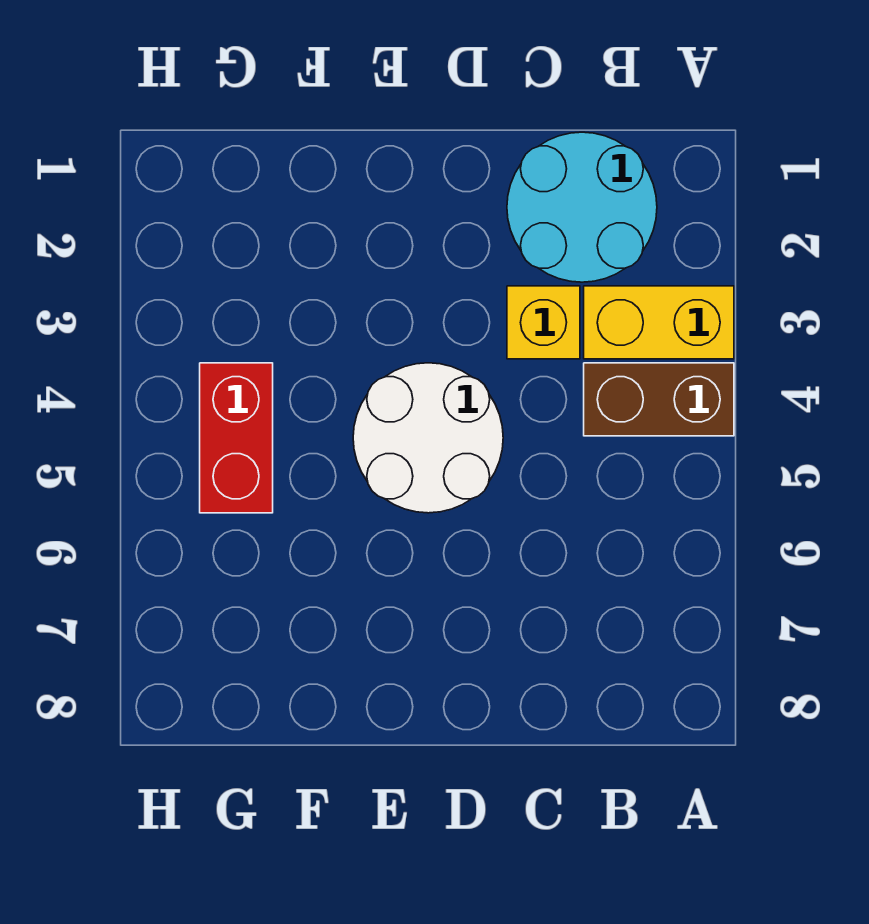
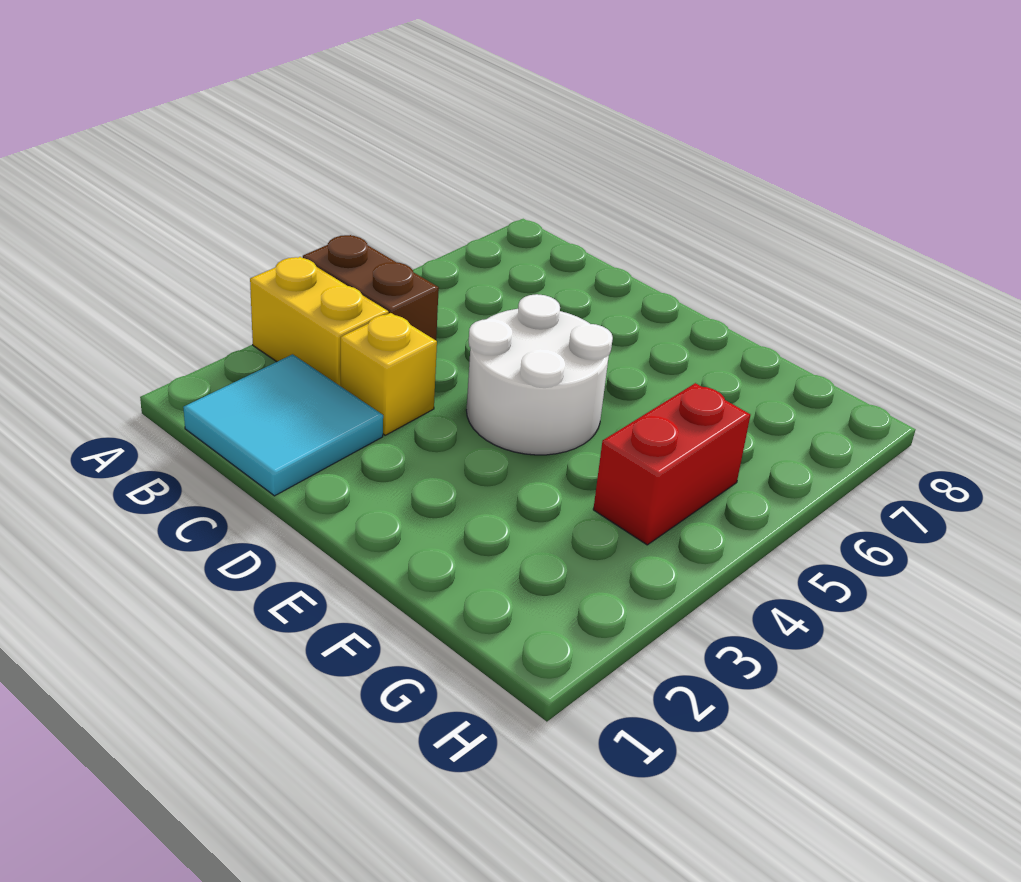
cyan 2x2 round brick [507,132,657,282] -> cyan 2x2 tile [183,354,383,496]

